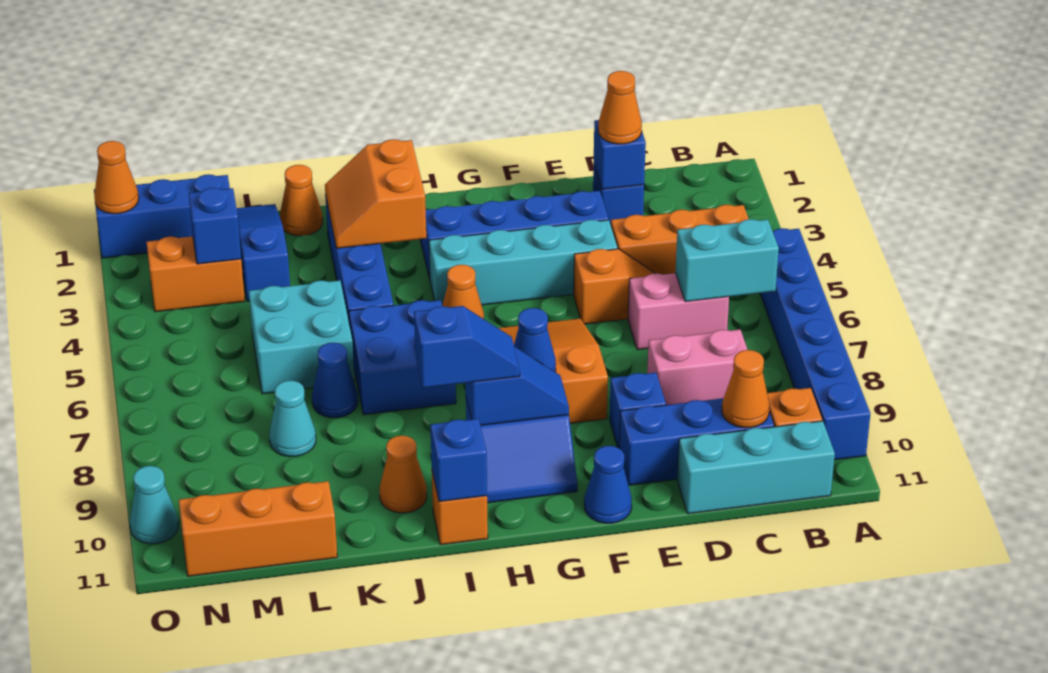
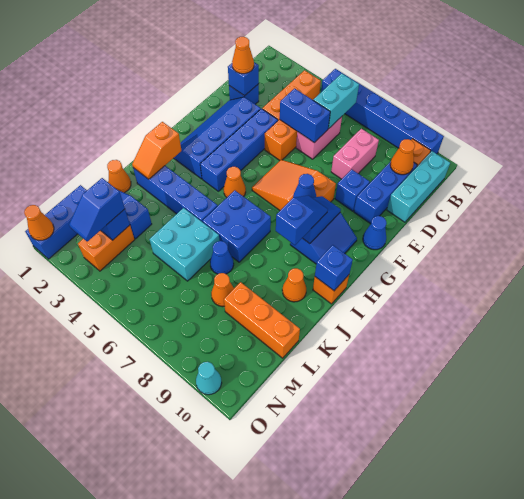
none -> blue 1x2 brick [280,88,330,143]
cyan 1x4 brick [429,220,617,306] -> blue 1x4 brick [200,109,278,191]
orange 2x2 slope [325,139,426,248] -> orange 1x2 slope [132,122,181,179]
cyan 1x1 cone [269,380,316,457] -> orange 1x1 cone [211,273,234,307]
orange 1x3 brick [179,481,337,576] -> orange 1x3 brick turned to [224,282,300,358]
none -> blue 1x2 slope [69,178,125,242]

